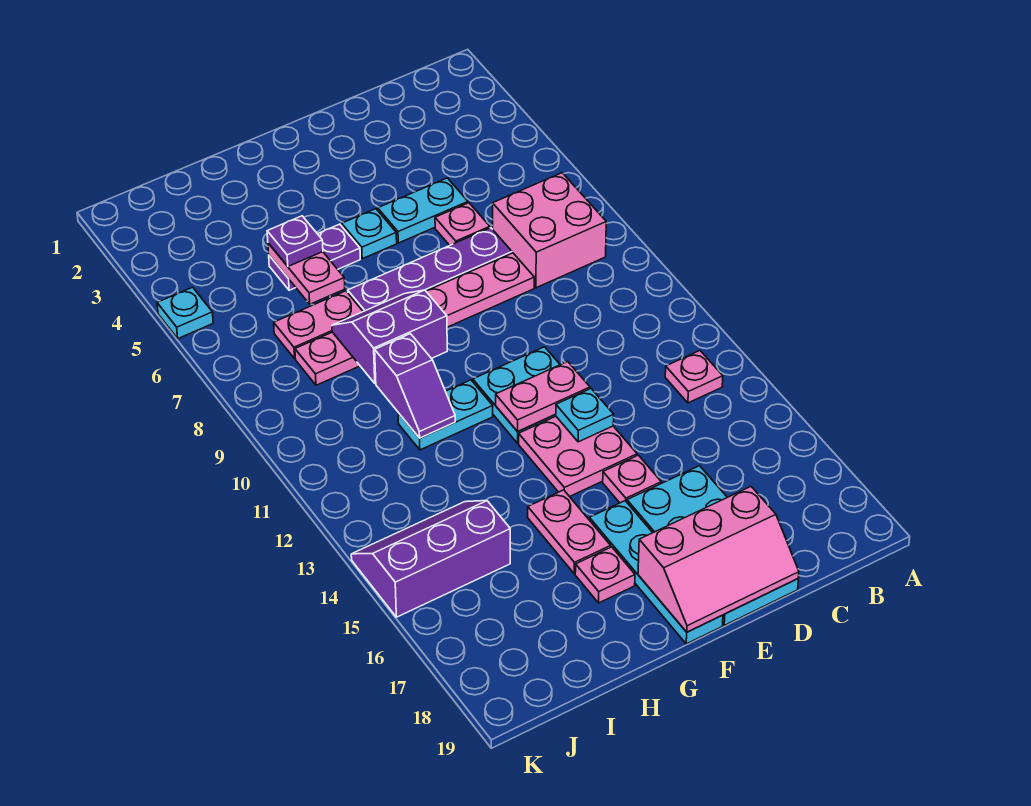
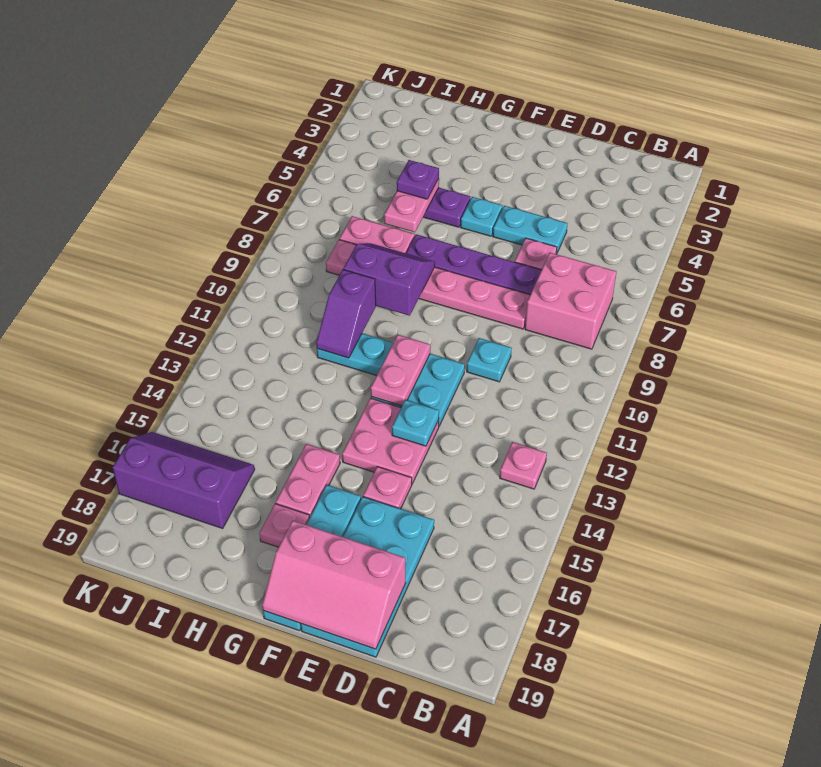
pink 1x2 plate [496,361,590,431] -> pink 1x2 plate turned to [371,335,430,406]
purple 2x3 slope [351,501,510,617] -> purple 2x3 slope moved to [113,432,255,528]
cyan 1x1 plate [157,287,213,339] -> cyan 1x1 plate moved to [467,338,512,382]

